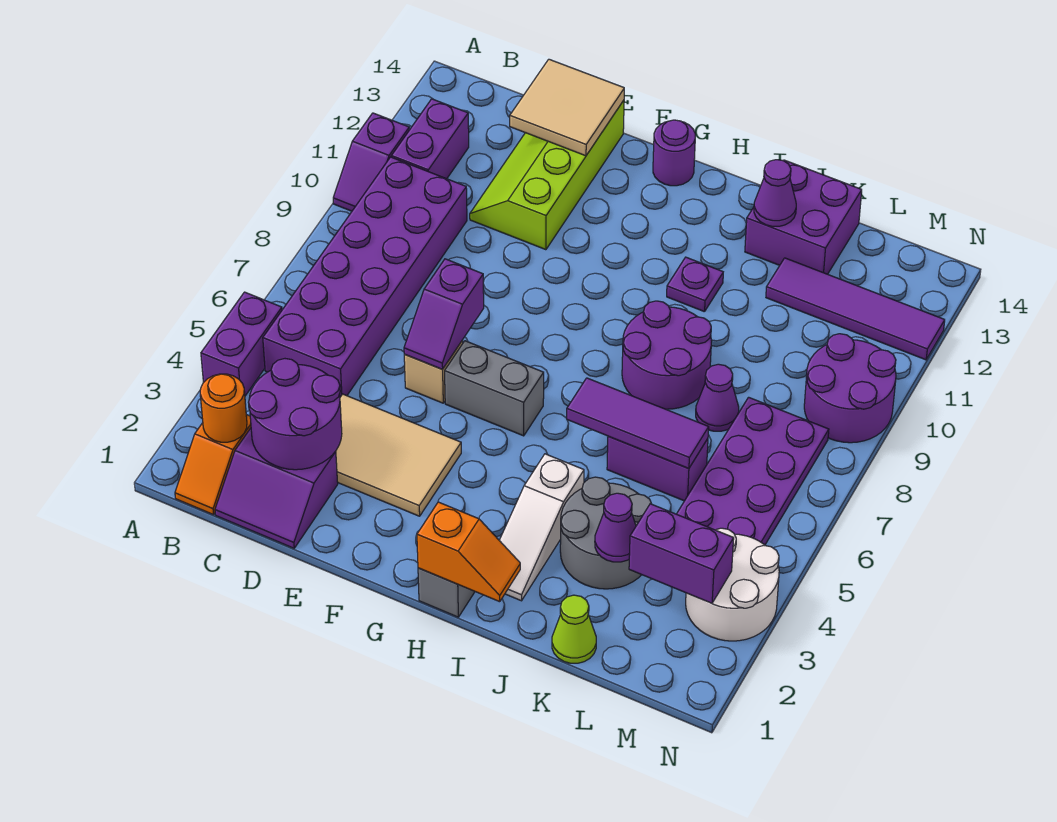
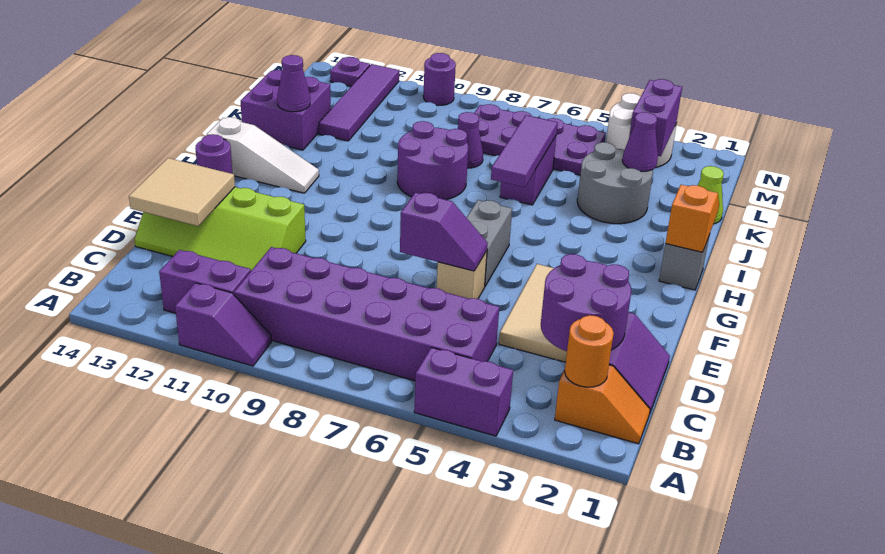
white 1x3 slope [499,454,584,601] -> white 1x3 slope moved to [207,117,319,193]
purple 1x1 plate [667,257,723,312] -> purple 1x1 plate moved to [330,57,370,86]
purple 2x2 round brick [804,334,896,443] -> purple 1x1 round brick [423,53,456,105]

